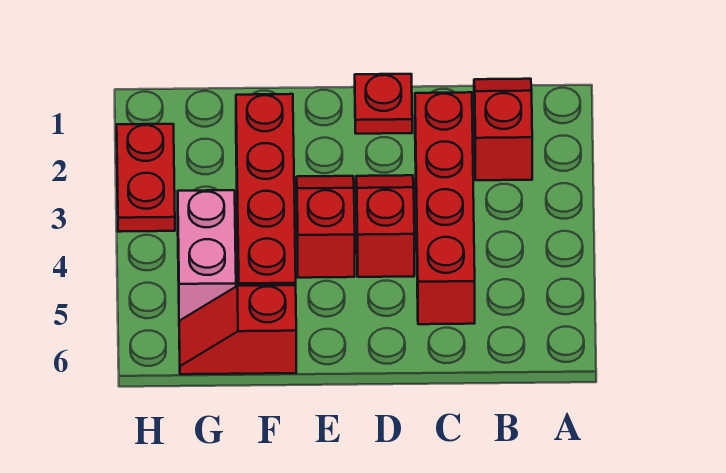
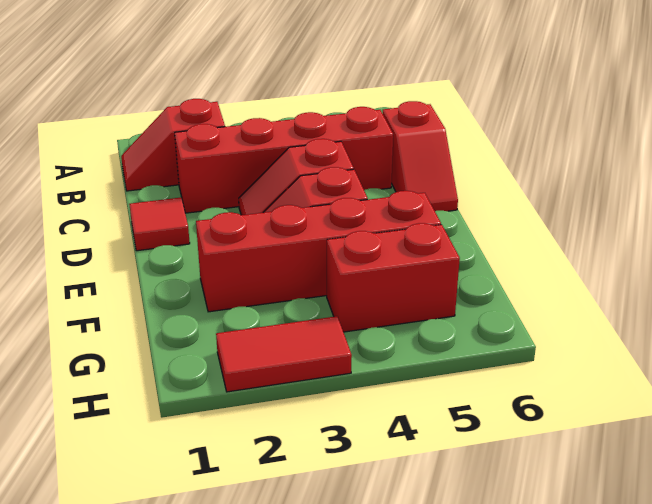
red 1x1 plate [355,74,412,134] -> red 1x1 tile [129,197,190,251]
red 1x2 slope [179,285,296,374] -> red 1x2 slope moved to [383,101,458,211]
pink 1x2 brick [178,190,236,321] -> red 1x2 brick [327,223,460,332]
red 1x2 plate [117,124,175,232] -> red 1x2 tile [216,316,352,392]

